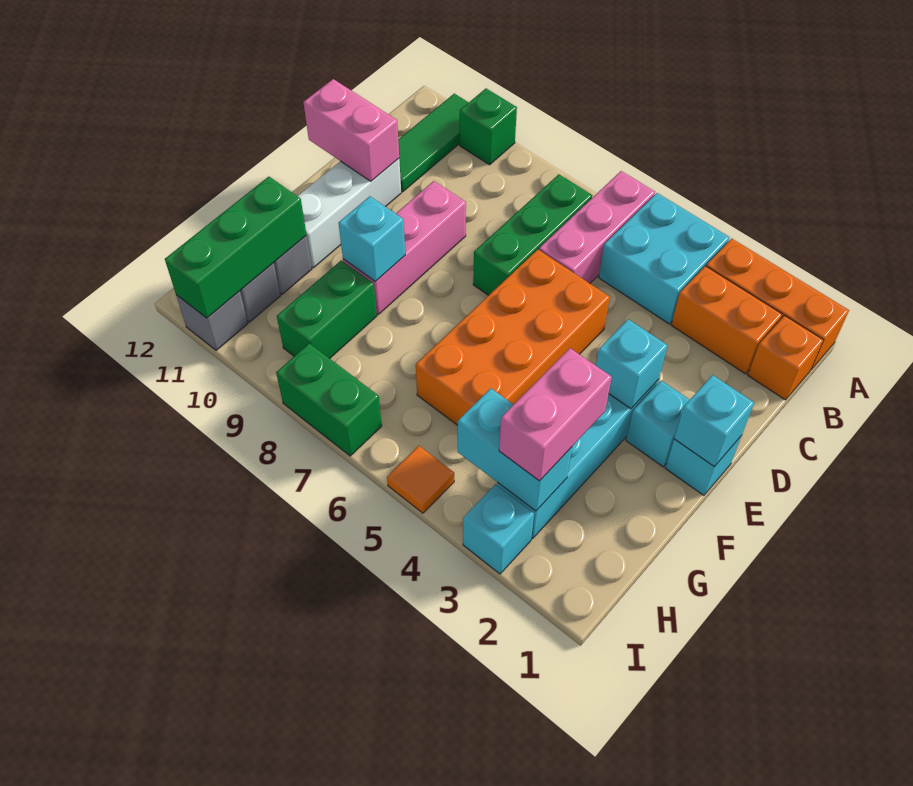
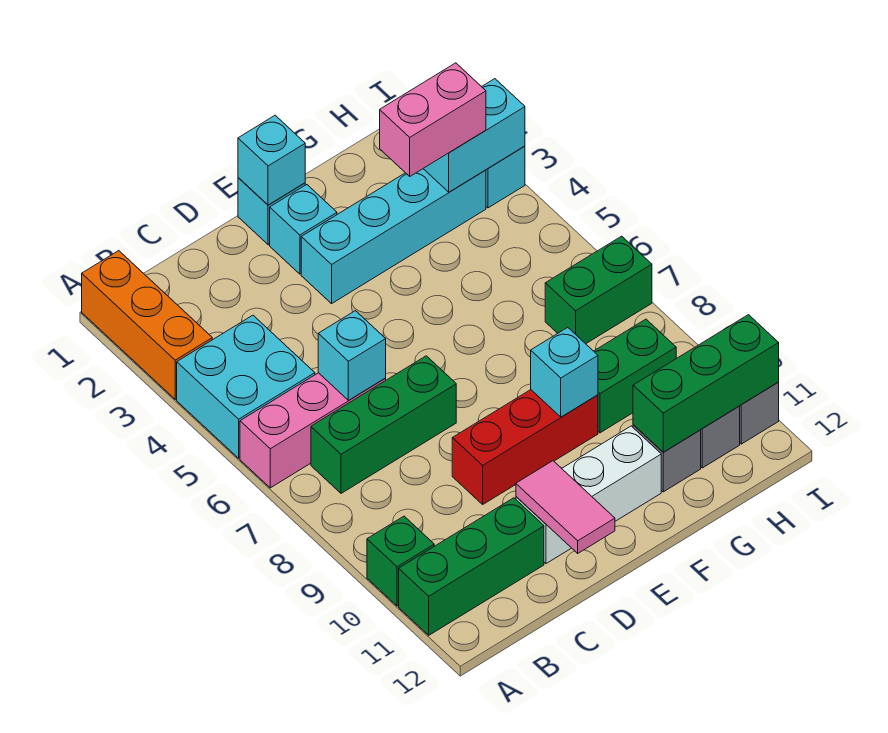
green 1x3 tile [398,94,469,192] -> green 1x3 brick [399,498,544,635]
orange 1x1 brick [748,316,823,400] -> none
orange 1x2 brick [671,266,782,374] -> none
orange 2x4 brick [416,249,610,425] -> none
pink 1x3 brick [343,181,466,314] -> red 1x3 brick [452,390,598,504]
pink 1x2 brick [303,79,399,181] -> pink 1x2 tile [516,461,615,553]
cyan 1x1 brick [596,319,667,409] -> cyan 1x1 brick moved to [318,311,386,400]
cyan 1x2 brick [458,388,572,511] -> cyan 1x2 brick turned to [423,79,525,192]
orange 1x1 tile [387,446,454,513] -> none
green 1x2 brick [276,343,382,456] -> green 1x2 brick turned to [545,236,652,344]

